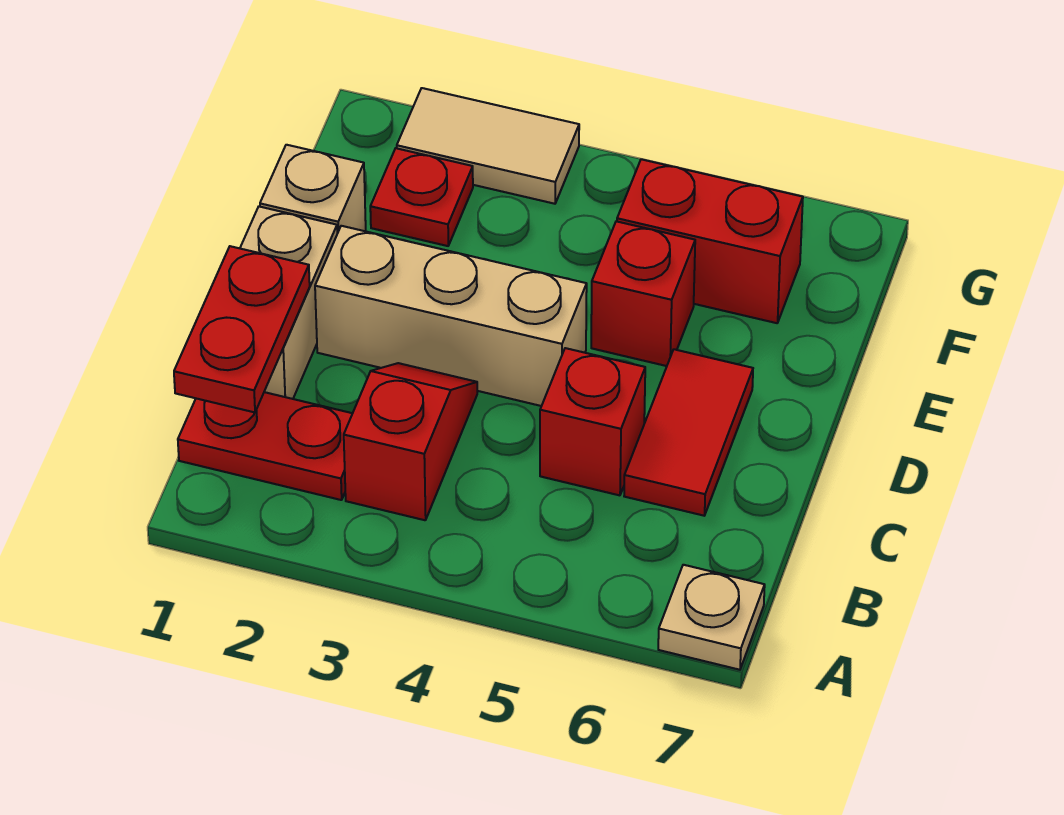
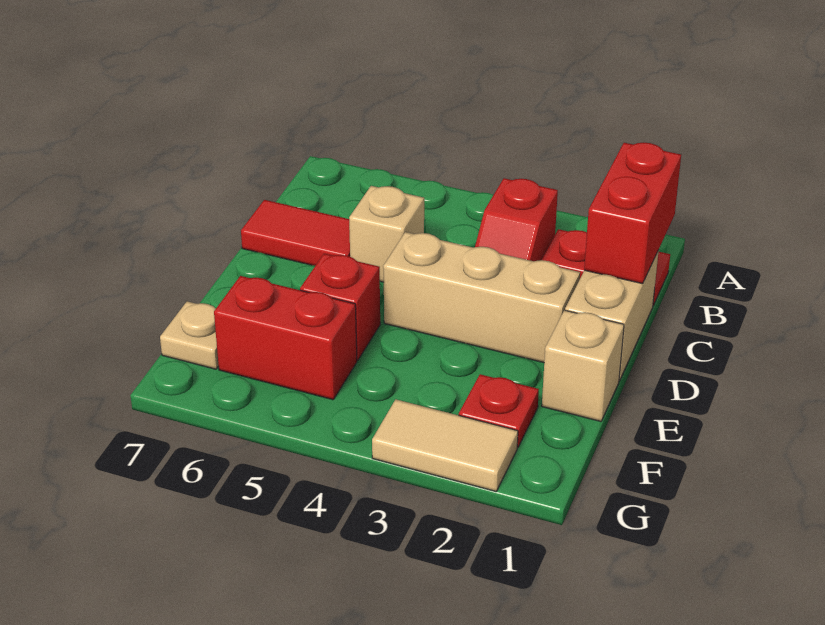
tan 1x1 plate [658,565,765,670] -> tan 1x1 plate moved to [160,301,219,369]
red 1x2 plate [174,246,310,412] -> red 1x2 brick [584,143,681,284]
red 1x1 brick [540,348,645,495] -> tan 1x1 brick [349,186,424,282]
red 1x2 tile [624,349,753,516] -> red 1x2 tile turned to [241,200,350,266]

